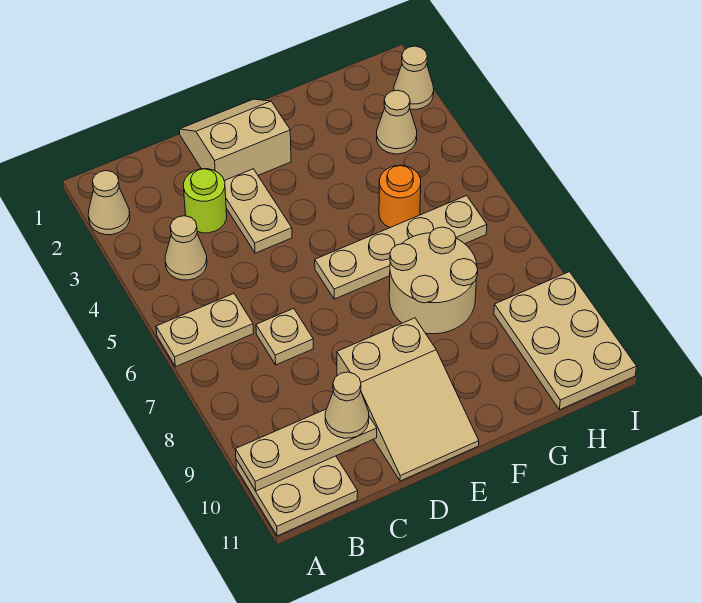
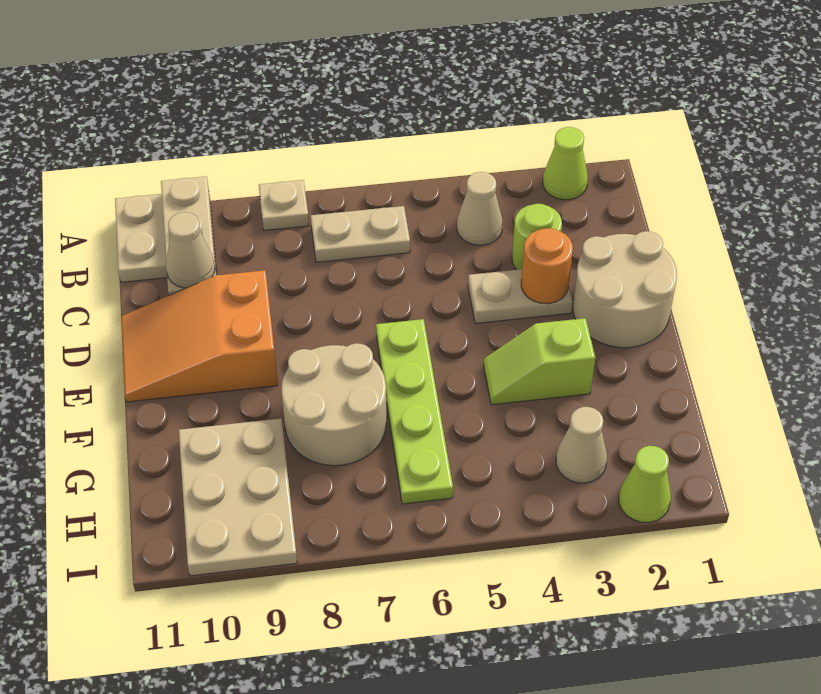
tan 1x1 cone [88,171,130,235] -> lime 1x1 cone [543,127,588,200]
tan 1x2 plate [156,294,254,367] -> tan 1x2 plate turned to [311,206,410,262]
tan 1x1 plate [256,308,313,365] -> tan 1x1 plate moved to [259,180,309,231]
tan 2x2 slope [179,99,291,181] -> tan 2x2 round brick [573,231,677,348]
tan 2x3 slope [337,318,479,481] -> orange 2x3 slope [121,270,278,402]
tan 1x4 plate [315,196,487,299] -> lime 1x4 plate [376,319,453,504]
none -> lime 1x2 slope [483,318,595,405]
orange 1x1 round brick [379,165,421,227] -> orange 1x1 round brick moved to [521,228,573,304]
tan 2x3 plate [494,272,637,410] -> tan 2x3 plate turned to [179,418,297,576]
tan 1x1 cone [394,46,434,109] -> lime 1x1 cone [619,446,671,522]

